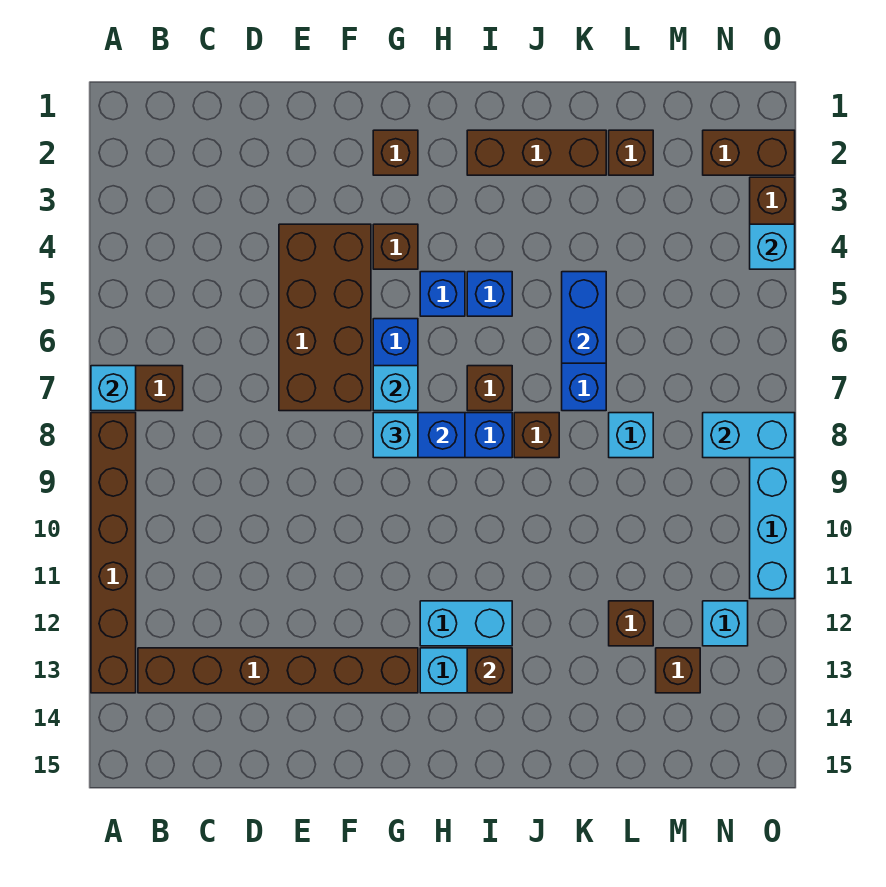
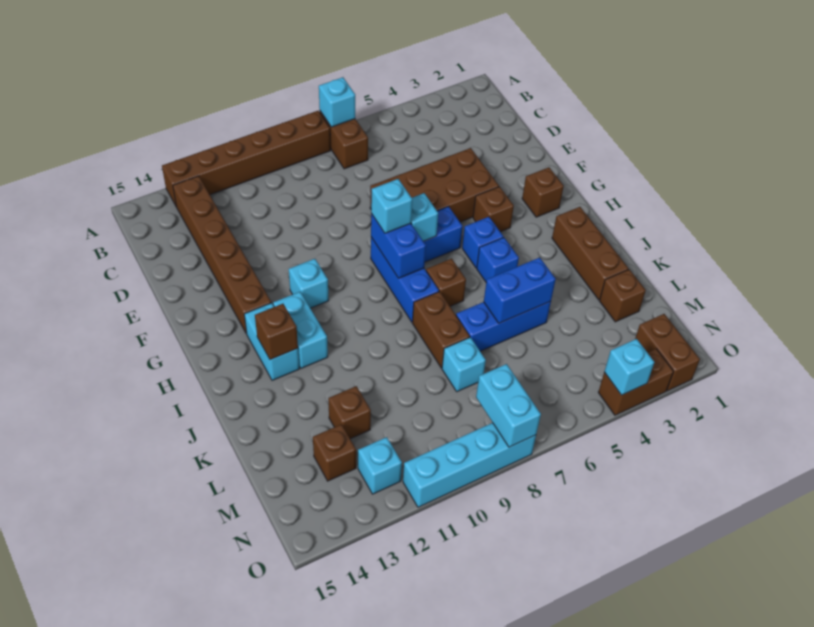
none -> cyan 1x1 brick [289,259,329,308]
brown 1x1 brick [514,413,559,458] -> brown 1x2 brick [412,292,470,368]

